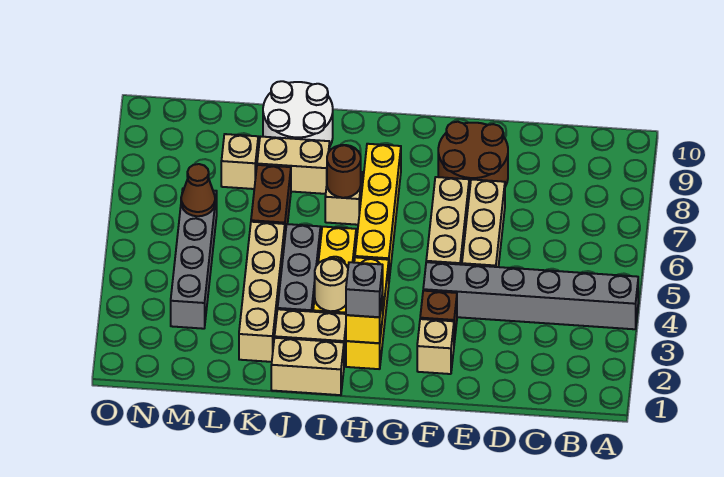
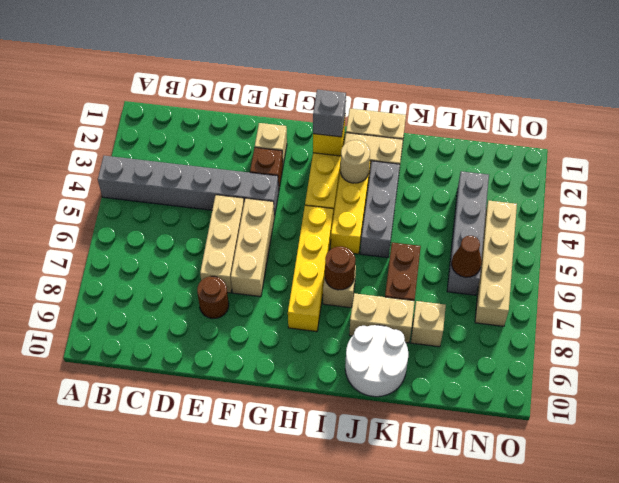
brown 2x2 round brick [438,122,508,193] -> brown 1x1 round brick [197,276,229,319]
tan 1x4 brick [239,222,285,362] -> tan 1x4 brick moved to [475,200,517,326]

